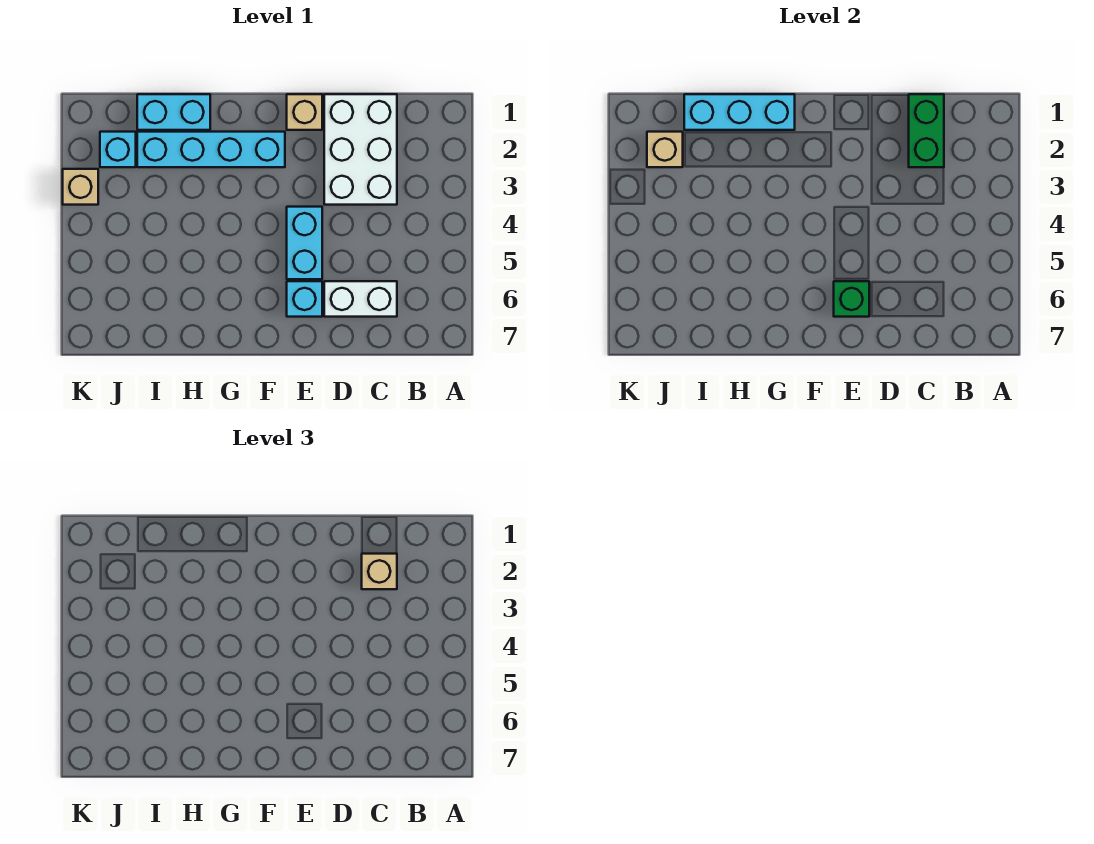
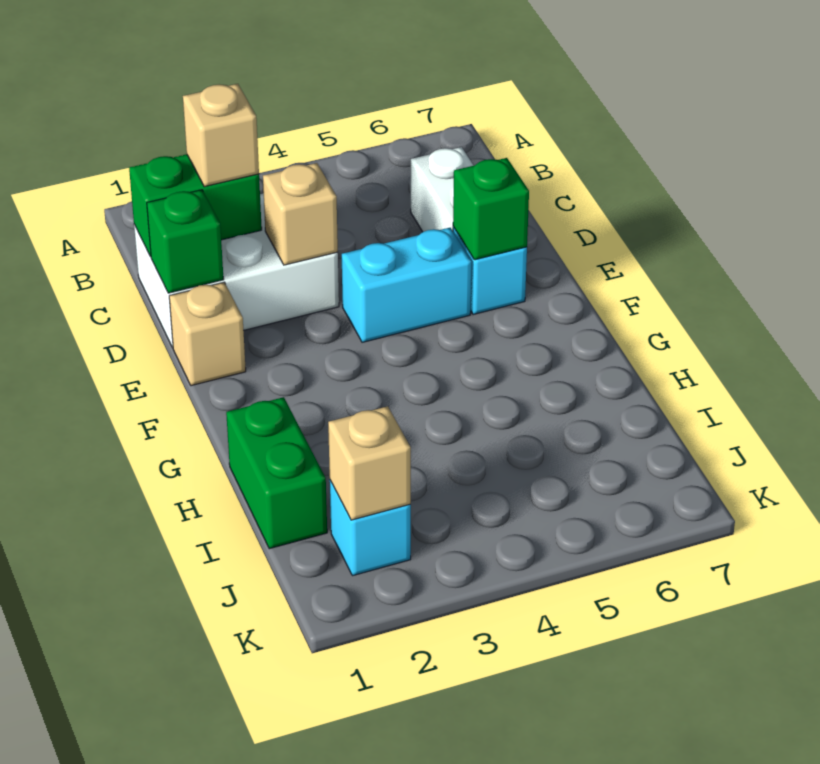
none -> green 1x1 brick [147,190,224,293]
cyan 1x4 brick [137,132,285,167] -> none
cyan 1x3 brick [684,94,795,130] -> none
cyan 1x2 brick [137,94,210,130] -> green 1x2 brick [226,397,327,549]
tan 1x1 brick [63,169,98,205] -> tan 1x1 brick moved to [263,163,338,265]

